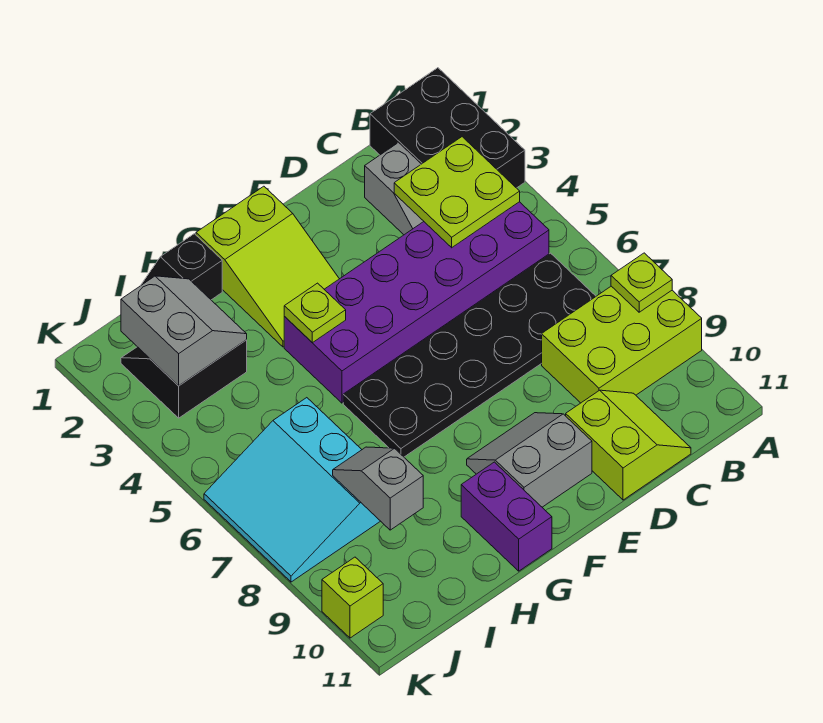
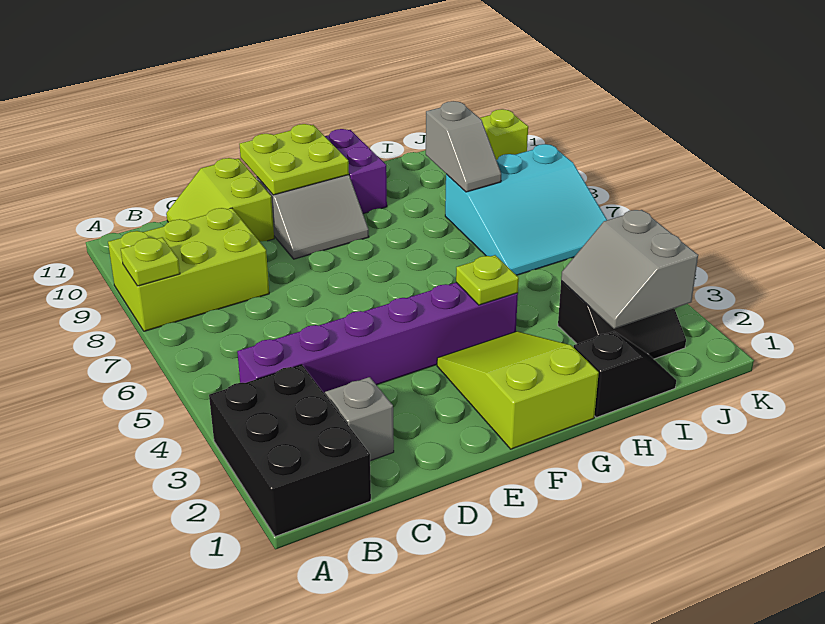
lime 2x2 plate [394,137,520,248] -> lime 2x2 plate moved to [239,124,349,195]
purple 2x6 brick [284,202,549,403] -> purple 1x6 brick [237,283,518,393]
black 2x6 plate [343,253,596,457] -> none
cyan 3x3 slope [204,398,380,582] -> cyan 3x3 slope turned to [445,144,607,275]

